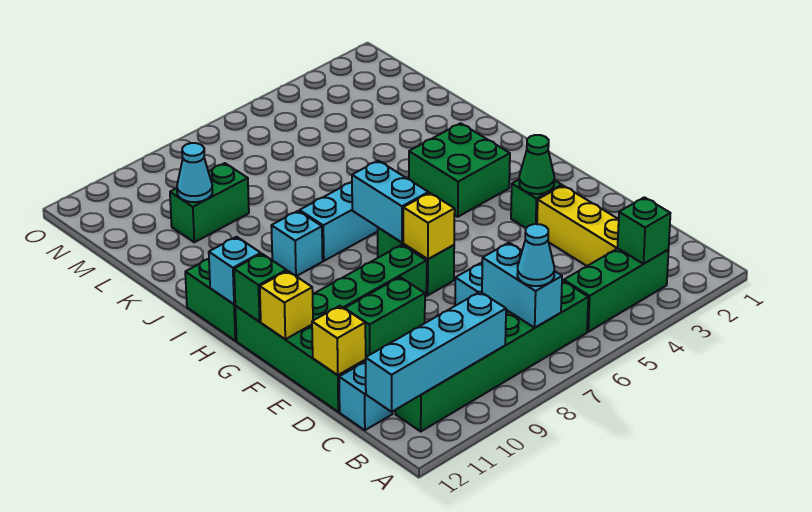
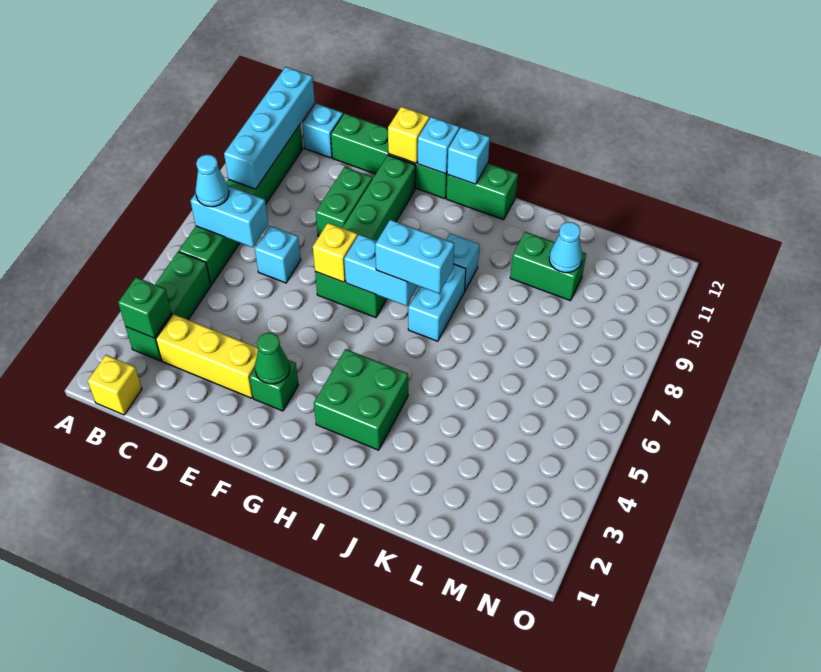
yellow 1x1 brick [312,306,366,375] -> yellow 1x1 brick moved to [88,355,142,415]
green 1x1 brick [234,254,286,322] -> cyan 1x1 brick [418,117,459,174]
none -> cyan 1x2 brick [375,220,454,293]
green 1x2 brick [170,163,249,242] -> green 1x2 brick turned to [510,232,586,301]

